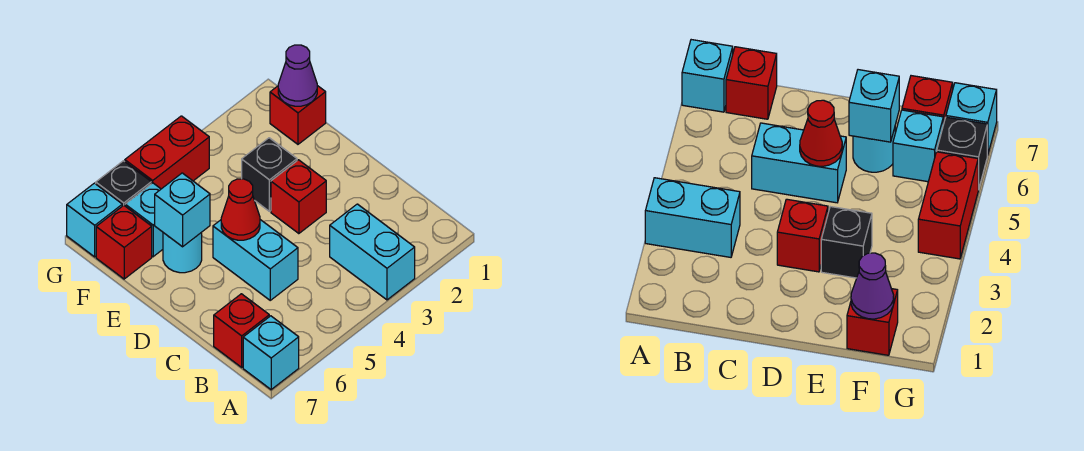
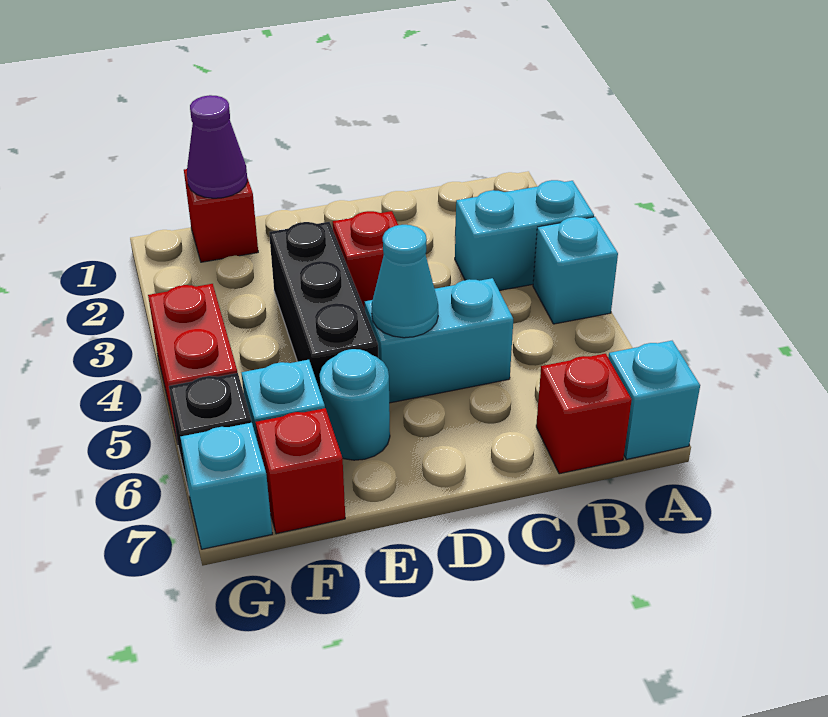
red 1x1 cone [221,179,260,240] -> cyan 1x1 cone [372,225,438,338]
black 1x1 brick [242,138,297,211] -> black 1x3 brick [269,222,378,393]
cyan 1x1 brick [155,173,210,247] -> cyan 1x1 brick moved to [533,217,618,324]

